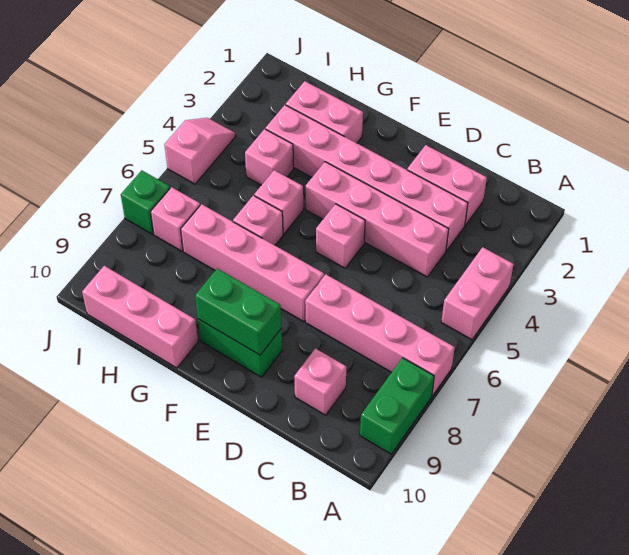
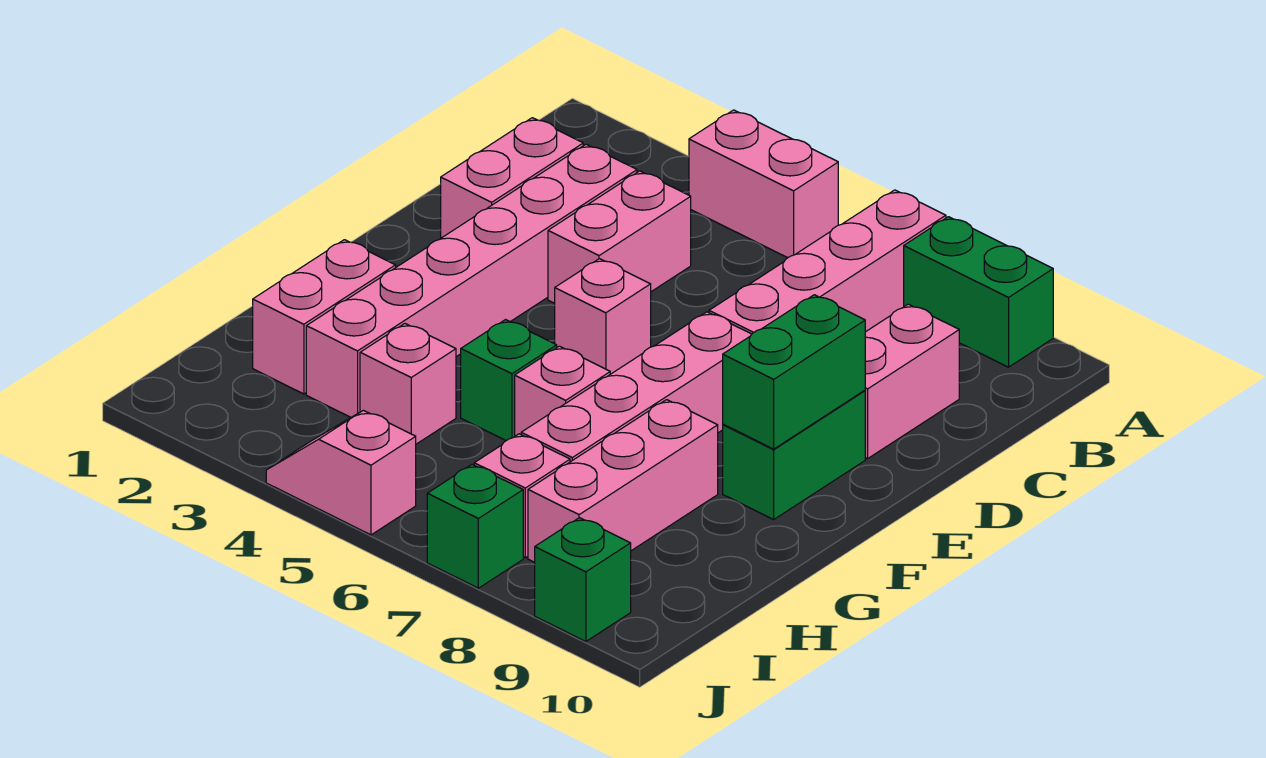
pink 1x4 brick [306,162,449,277] -> pink 1x2 brick [548,171,691,303]
pink 1x1 brick [294,348,346,415] -> pink 1x2 brick [865,304,959,459]
pink 1x1 brick [254,170,303,234] -> green 1x1 brick [461,320,557,441]
pink 1x3 brick [82,266,198,368] -> pink 1x3 brick moved to [528,400,718,562]
none -> green 1x1 brick [535,518,631,642]

